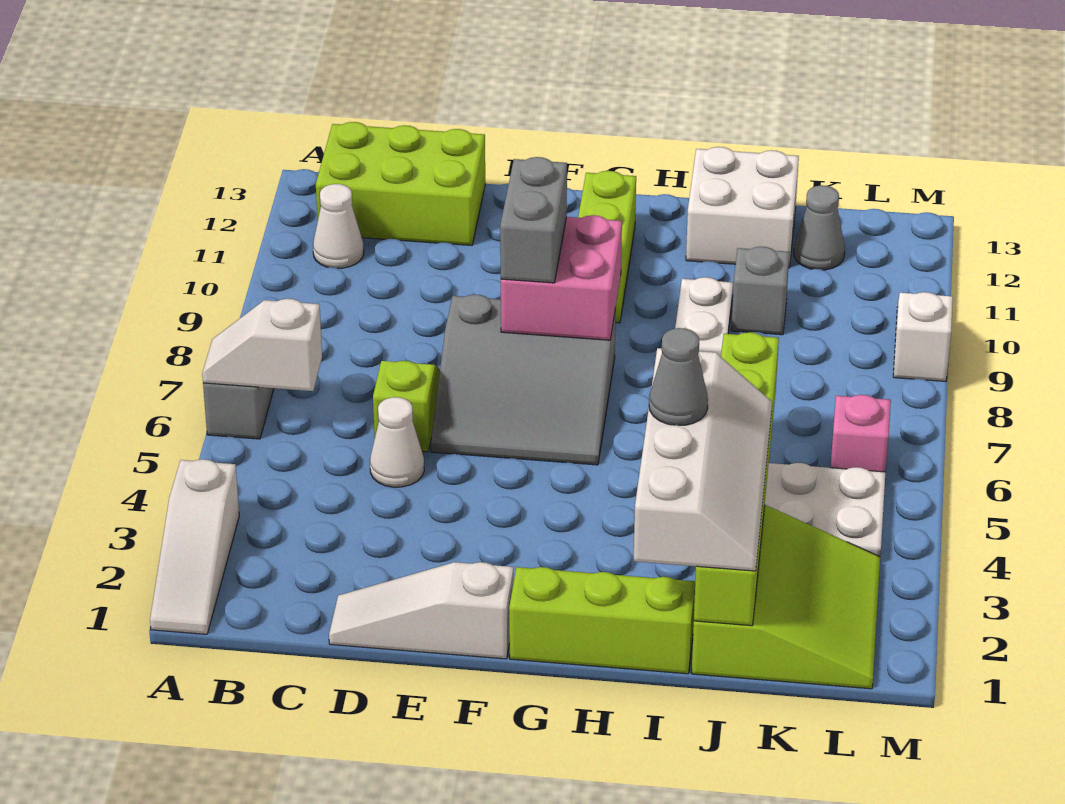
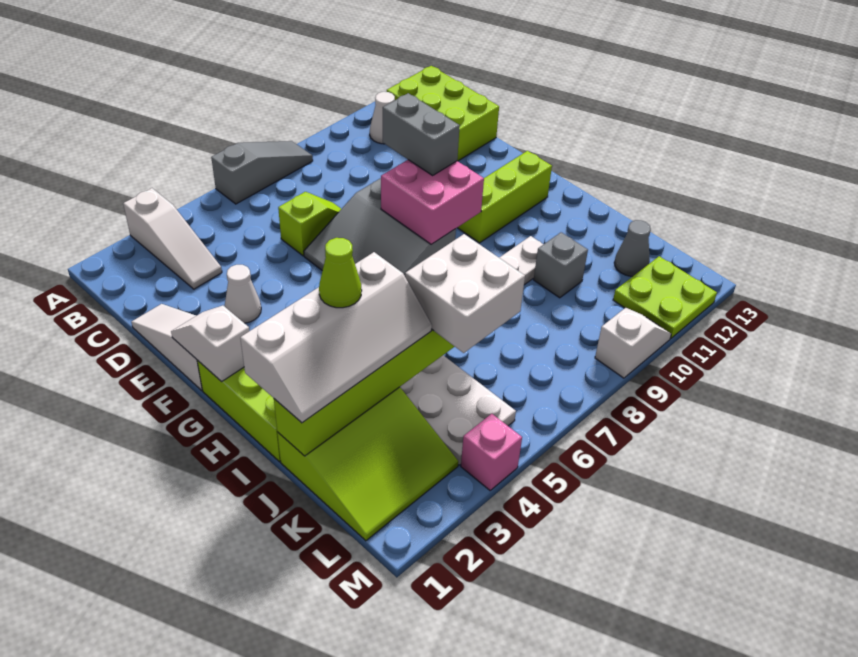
white 1x3 slope [150,459,239,634] -> white 1x3 slope turned to [123,188,222,289]
white 1x2 slope [202,299,322,391] -> white 1x2 slope moved to [171,306,250,382]
white 1x1 cone [370,397,424,487] -> white 1x1 cone moved to [225,265,261,323]
grey 1x2 brick [500,157,567,283] -> grey 1x2 brick turned to [383,93,460,175]
grey 1x1 cone [649,328,708,426] -> lime 1x1 cone [319,238,362,308]
white 2x2 brick [686,147,799,268] -> white 2x2 brick moved to [405,234,525,353]
pink 1x1 brick [830,395,891,472] -> pink 1x1 brick moved to [461,414,522,490]
none -> lime 2x2 plate [613,256,717,338]

